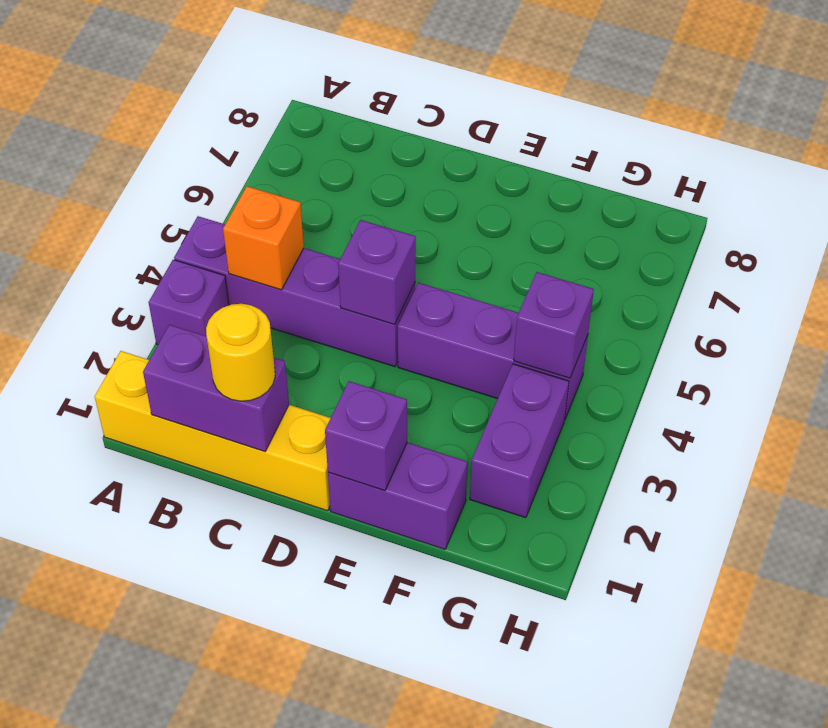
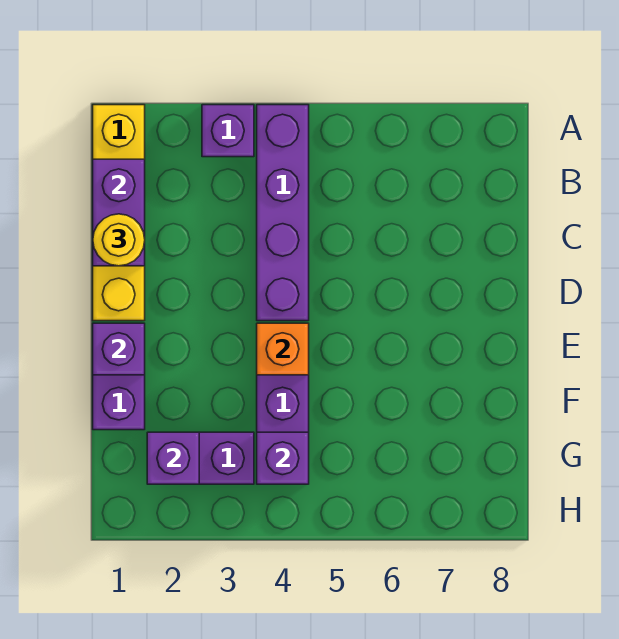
orange 1x1 brick [223,186,304,290] -> orange 1x1 brick moved to [257,323,309,375]
purple 1x1 brick [338,220,416,324] -> purple 1x1 brick moved to [147,432,199,484]

